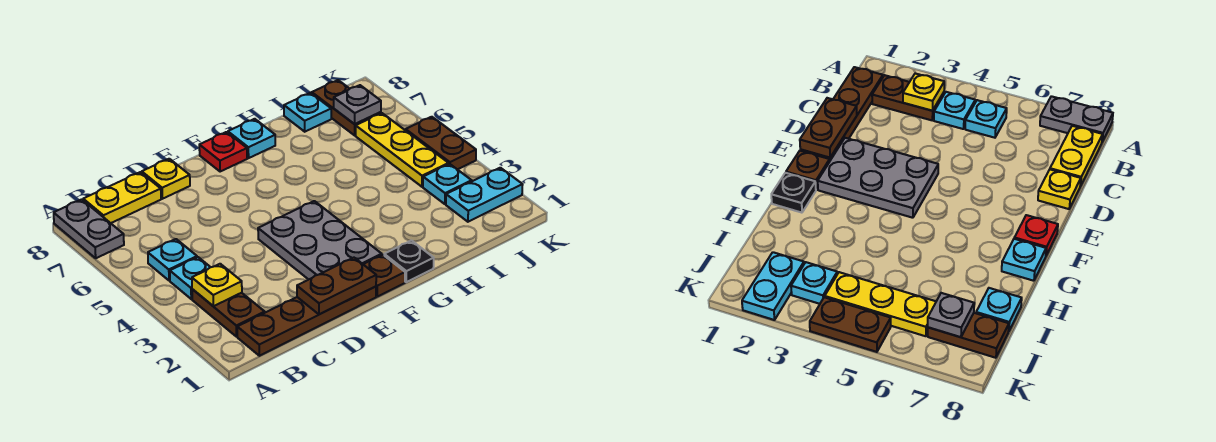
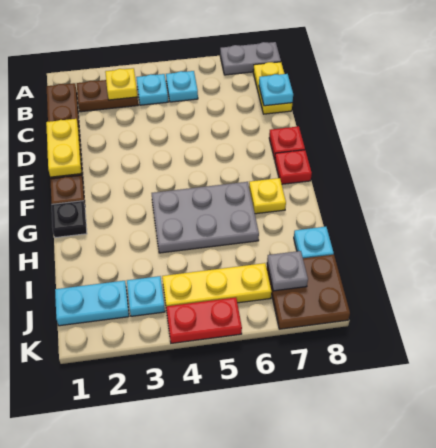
brown 1x2 plate [297,258,376,314] -> yellow 1x2 plate [46,119,81,177]
yellow 1x1 plate [142,159,190,199] -> yellow 1x1 plate moved to [249,178,286,214]
grey 2x3 plate [258,201,382,280] -> grey 2x3 plate moved to [152,182,259,253]
none -> red 1x1 plate [269,126,305,159]
cyan 1x1 plate [228,119,275,158] -> cyan 1x1 plate moved to [259,74,293,106]
cyan 1x2 plate [446,168,523,222] -> cyan 1x2 plate turned to [55,281,129,326]
brown 1x2 plate [312,80,381,135] -> brown 2x2 plate [267,255,350,329]
brown 1x2 plate [406,117,476,169] -> red 1x2 plate [166,297,242,343]

